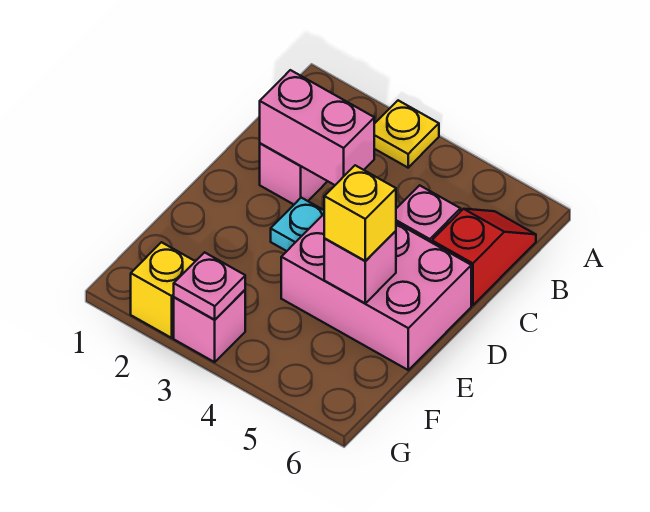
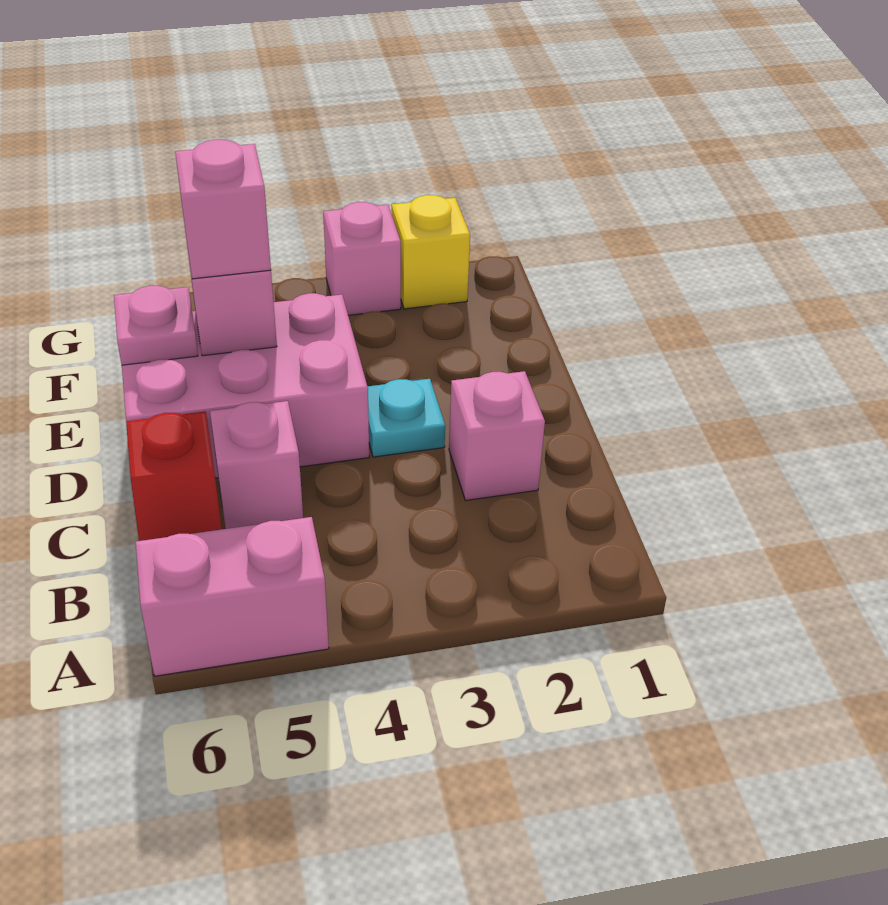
yellow 1x1 plate [374,100,439,168] -> none
pink 1x2 brick [260,70,374,185] -> pink 1x2 brick moved to [136,517,329,676]
yellow 1x1 brick [324,165,396,261] -> pink 1x1 brick [175,140,271,279]
pink 1x1 plate [174,252,245,320] -> pink 1x1 plate moved to [114,286,198,365]

